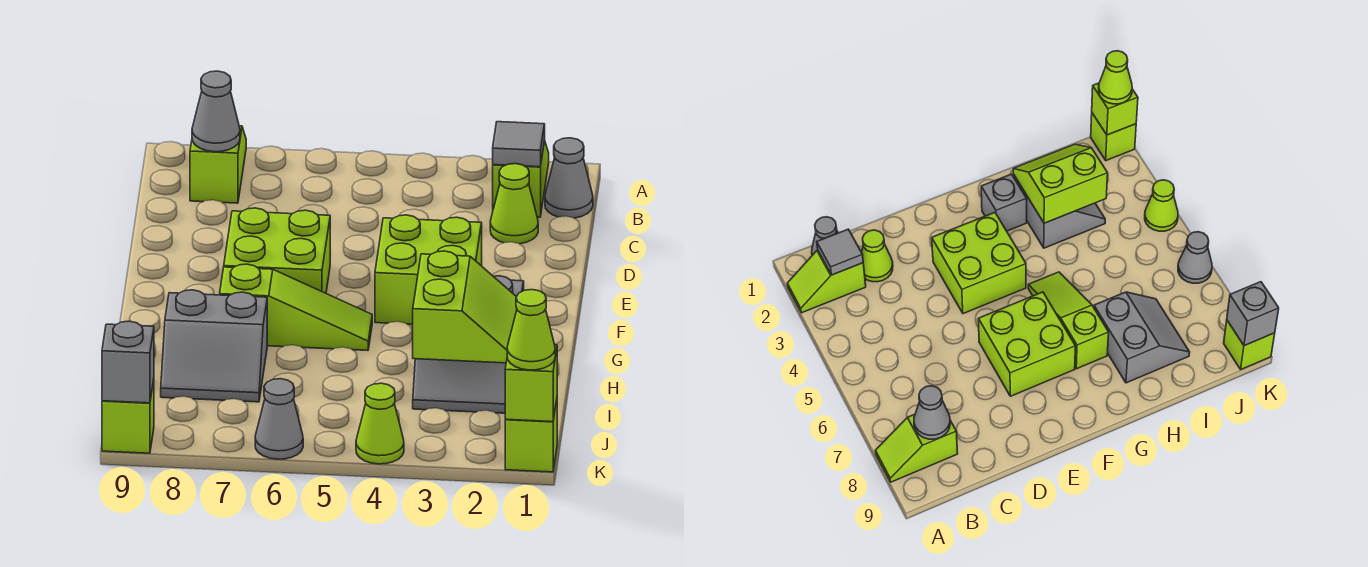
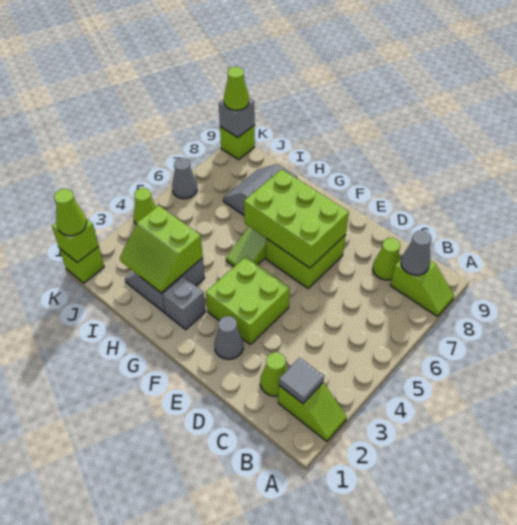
grey 1x1 cone [545,138,593,218] -> grey 1x1 cone moved to [214,316,243,359]
none -> lime 1x1 cone [373,238,400,280]
none -> lime 2x3 brick [244,169,349,268]
none -> lime 1x1 cone [224,67,249,110]

